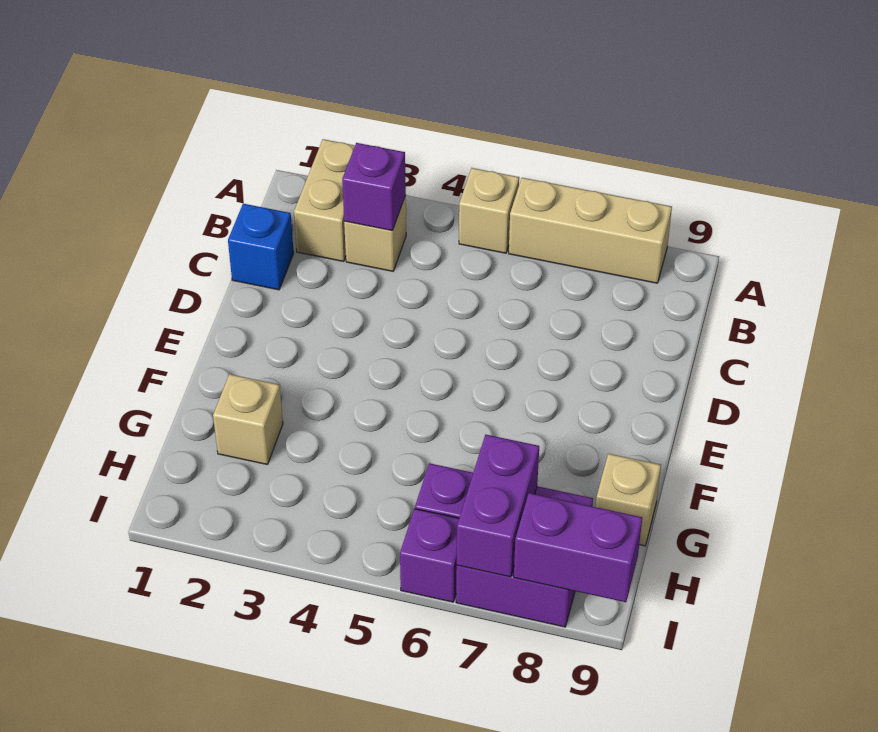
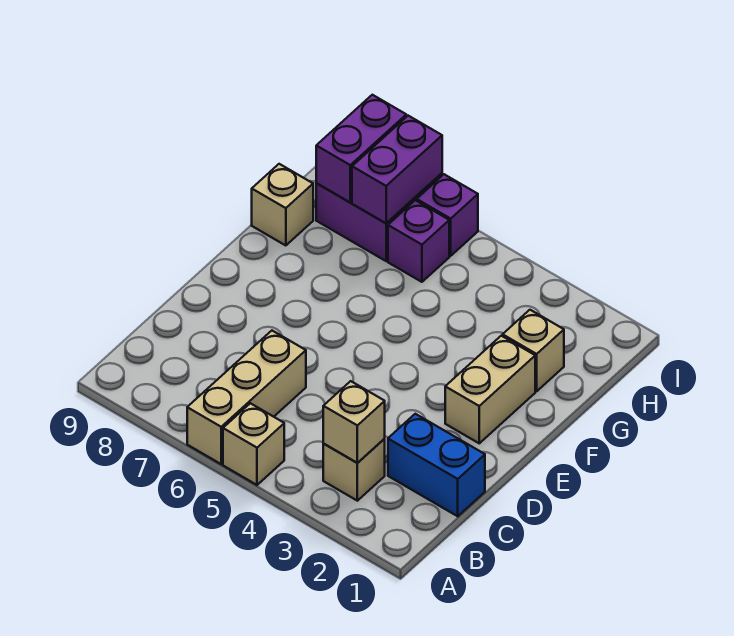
tan 1x2 brick [294,139,355,261] -> tan 1x2 brick moved to [445,336,535,443]
tan 1x3 brick [509,178,672,283] -> tan 1x3 brick turned to [187,331,306,464]
purple 1x1 brick [342,143,406,231] -> tan 1x1 brick [323,381,385,463]
blue 1x1 brick [228,204,294,290] -> blue 1x2 brick [388,414,485,516]
purple 1x2 brick [514,493,642,602] -> purple 1x2 brick turned to [316,95,406,202]

